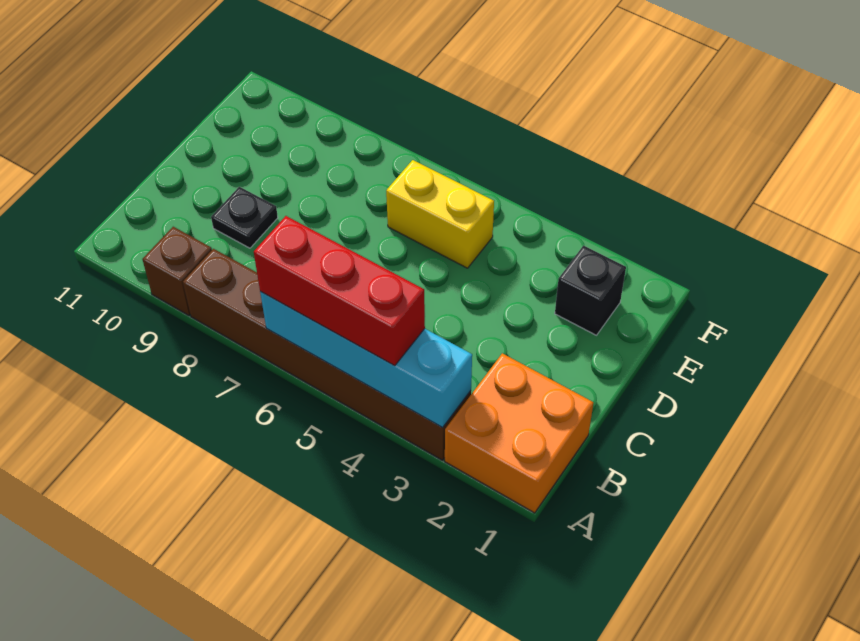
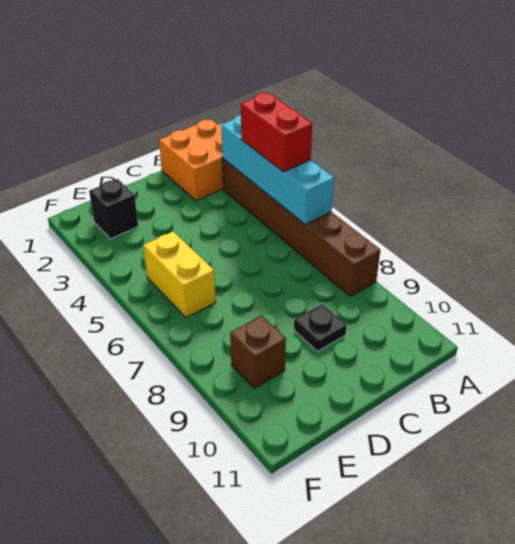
red 1x3 brick [254,216,425,366] -> red 1x2 brick [241,93,312,172]
brown 1x1 brick [142,227,212,315] -> brown 1x1 brick moved to [230,315,286,388]

